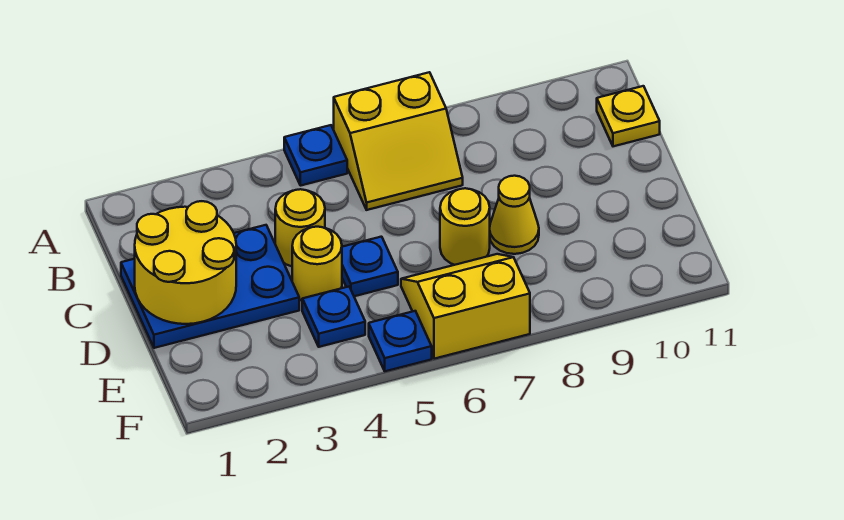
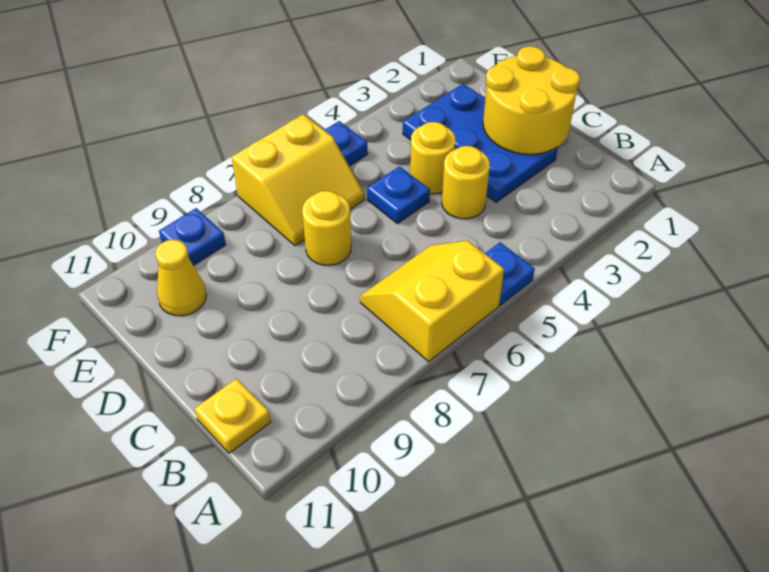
blue 2x3 plate [121,225,299,348] -> blue 2x3 plate turned to [403,84,558,202]
yellow 1x1 cone [490,176,539,254] -> yellow 1x1 cone moved to [155,240,206,316]
blue 1x1 plate [302,287,365,347] -> blue 1x1 plate moved to [159,208,226,266]

